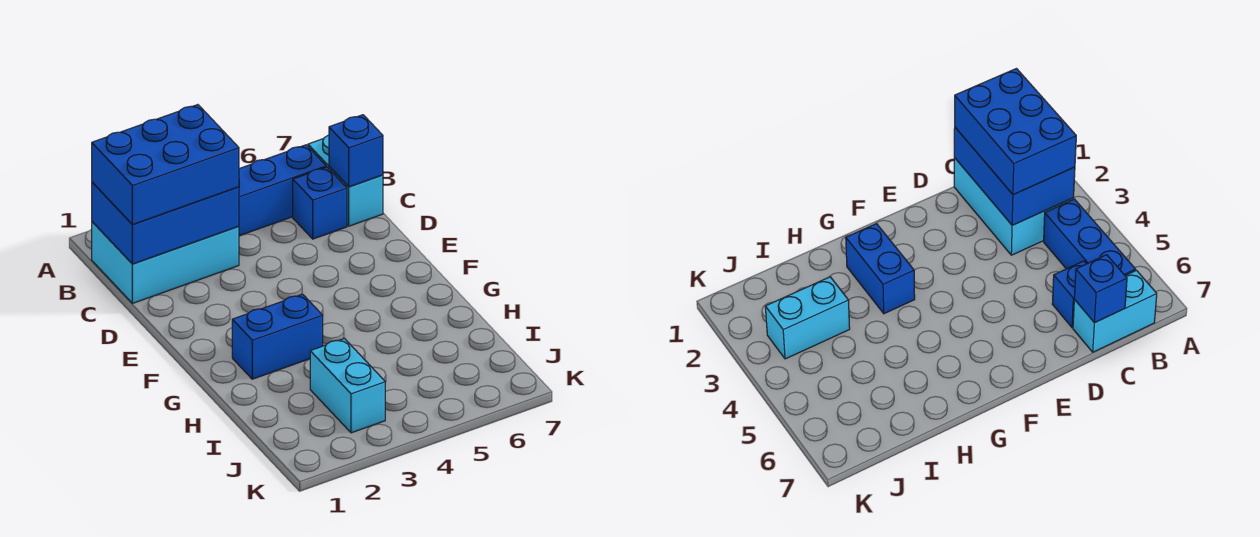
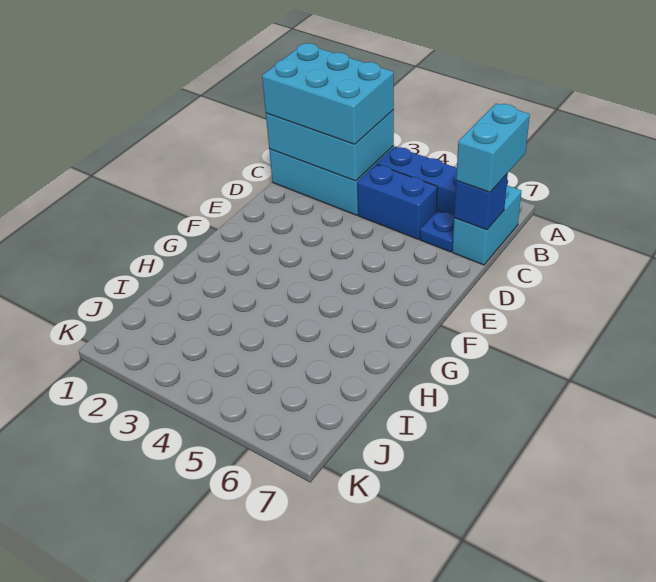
blue 2x3 brick [92,182,239,264] -> cyan 2x3 brick [266,110,394,181]
blue 2x3 brick [92,105,239,225] -> cyan 2x3 brick [262,43,394,144]
blue 1x1 brick [293,167,347,239] -> blue 1x1 plate [420,210,454,252]
blue 1x2 brick [232,294,323,379] -> blue 1x2 brick moved to [357,164,437,239]
cyan 1x2 brick [310,339,385,433] -> cyan 1x2 brick moved to [456,104,530,192]

